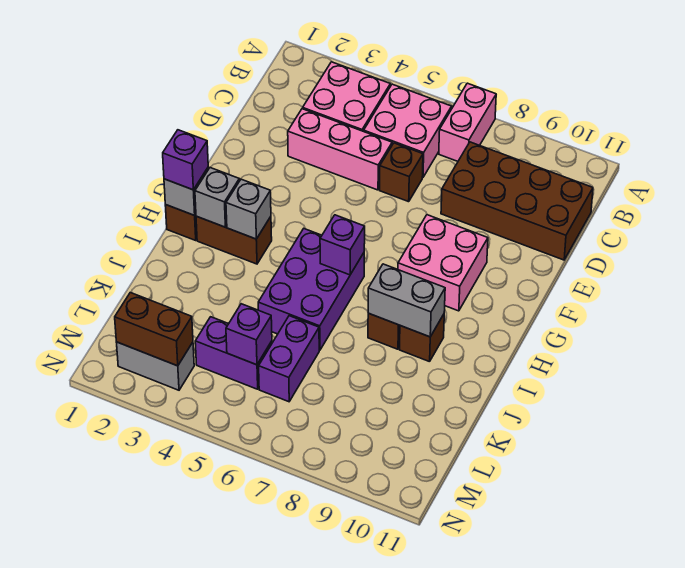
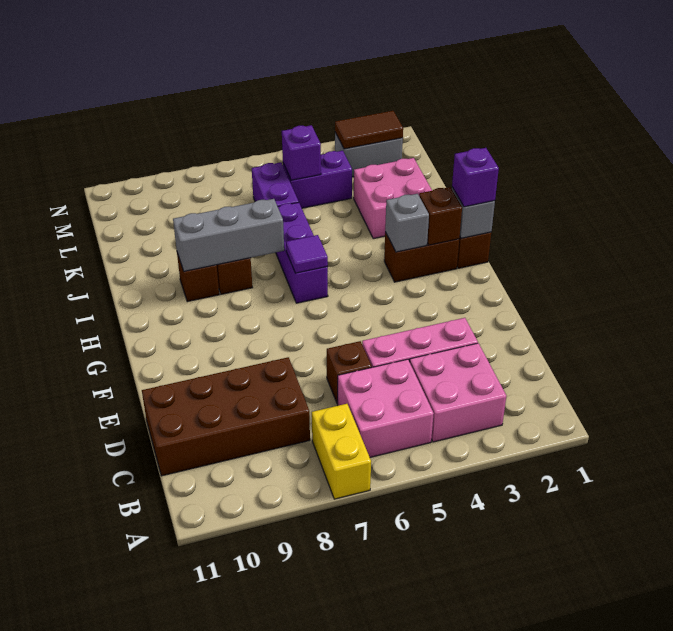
pink 1x2 brick [439,83,496,161] -> yellow 1x2 brick [312,404,371,499]
pink 2x2 brick [398,215,488,311] -> pink 2x2 brick moved to [354,158,432,239]
grey 1x1 brick [195,168,239,227] -> brown 1x1 brick [419,187,462,245]
purple 2x3 brick [258,229,364,350] -> purple 1x3 brick [276,202,328,303]
purple 1x1 brick [320,215,365,275] -> purple 1x1 tile [286,235,328,273]
grey 1x2 brick [368,264,445,337] -> grey 1x3 brick [173,199,284,271]
brown 1x2 brick [115,293,193,366] -> brown 1x2 tile [335,111,403,149]

